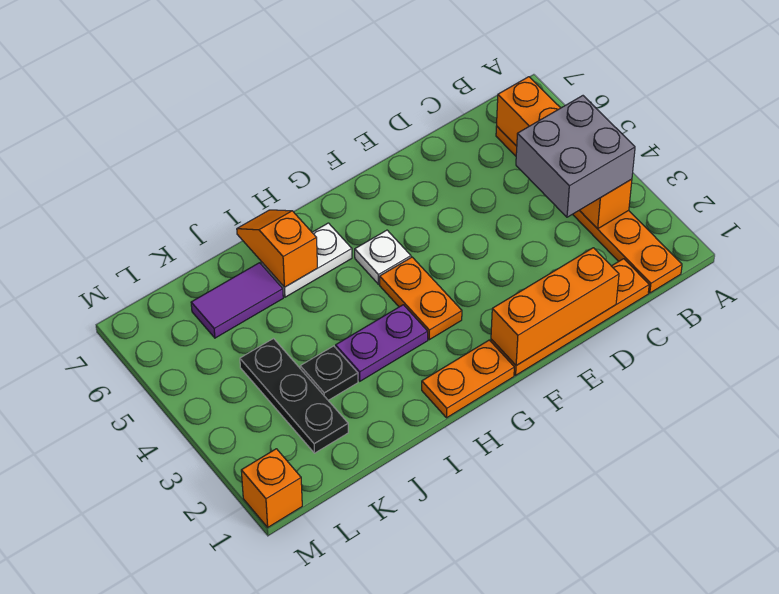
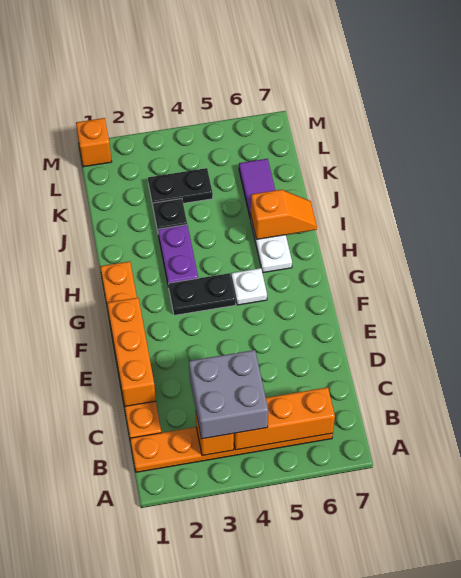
orange 1x2 plate [380,257,462,340] -> black 1x2 plate [168,273,236,315]
black 1x3 plate [240,339,348,453] -> black 1x2 plate [148,168,213,205]

